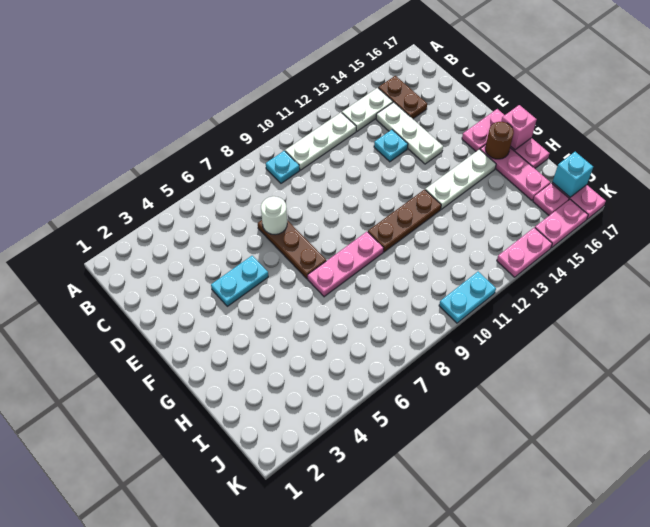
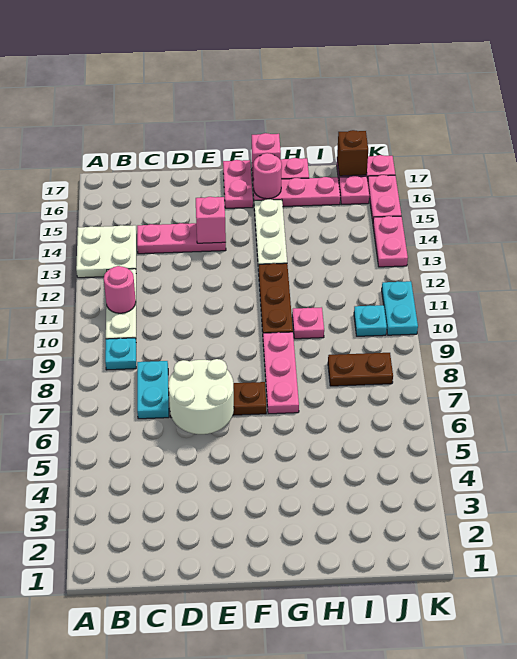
none -> pink 1x1 round brick [104,266,136,313]
white 1x2 plate [342,88,393,131] -> white 2x2 plate [76,225,136,278]
brown 1x2 plate [378,76,427,119] -> brown 1x2 plate moved to [328,353,393,386]
white 1x3 plate [376,102,443,164] -> pink 1x3 plate [137,223,226,254]
white 1x1 round brick [261,196,287,235] -> white 2x2 round brick [168,359,234,434]
cyan 1x1 plate [374,130,408,162] -> cyan 1x1 plate moved to [354,305,387,336]
cyan 1x2 plate [211,256,268,306] -> cyan 1x2 plate moved to [137,361,169,419]
none -> pink 1x1 brick [196,197,226,243]
brown 1x1 round brick [485,122,514,159] -> pink 1x1 round brick [254,153,282,199]
none -> pink 1x1 plate [292,307,324,339]
cyan 1x1 brick [552,152,593,197] -> brown 1x1 brick [337,130,368,176]

